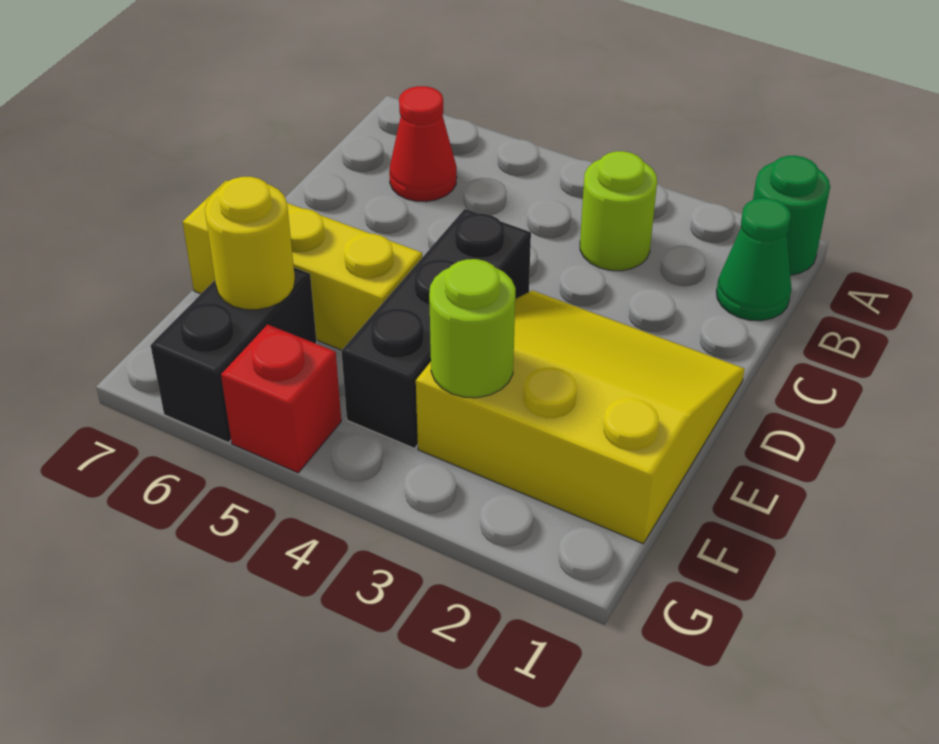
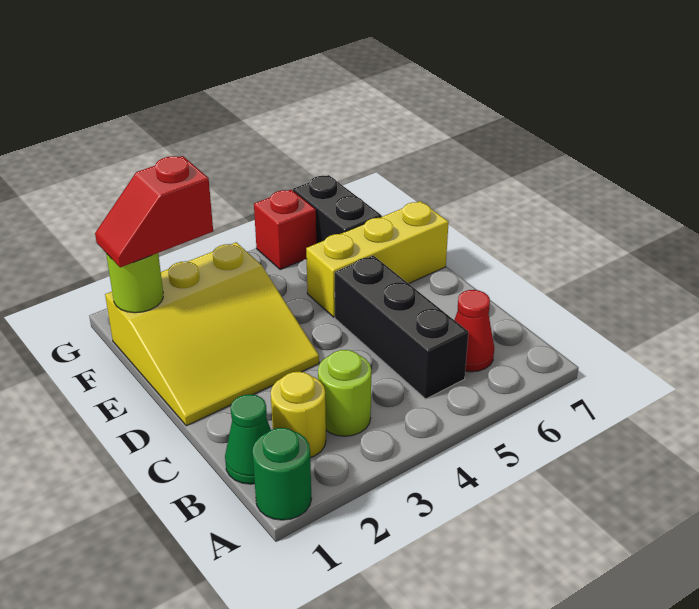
black 1x3 brick [342,209,531,448] -> black 1x3 brick moved to [335,256,468,399]
none -> red 1x2 slope [95,156,213,267]
lime 1x1 round brick [429,259,515,398] -> lime 1x1 round brick moved to [106,253,163,313]
yellow 1x1 round brick [205,177,295,310] -> yellow 1x1 round brick moved to [271,372,326,458]

